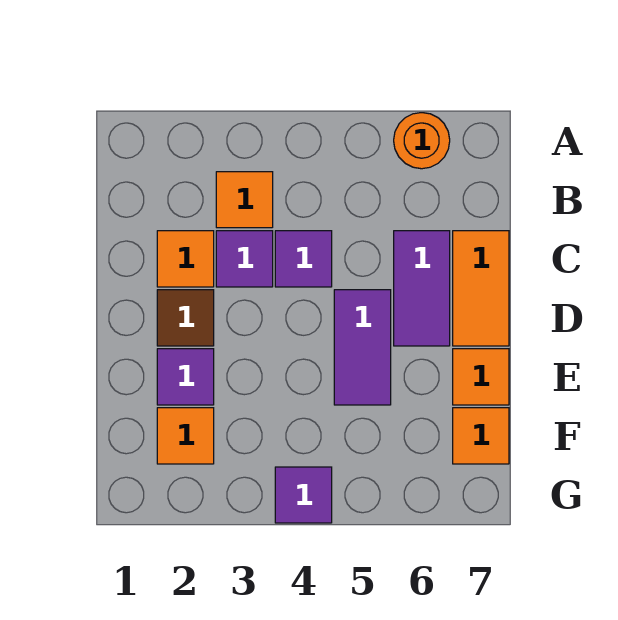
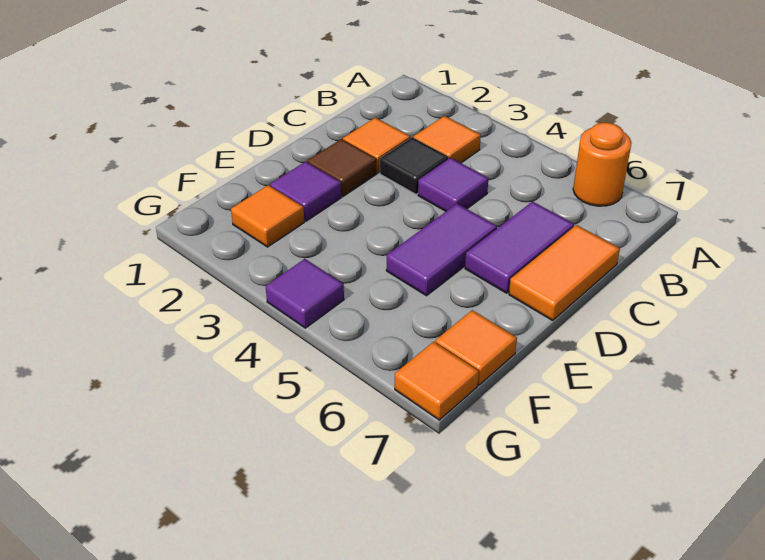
purple 1x1 tile [216,231,273,287] -> black 1x1 tile [380,137,449,194]
orange 1x1 tile [453,349,509,405] -> orange 1x1 tile moved to [395,342,479,420]

